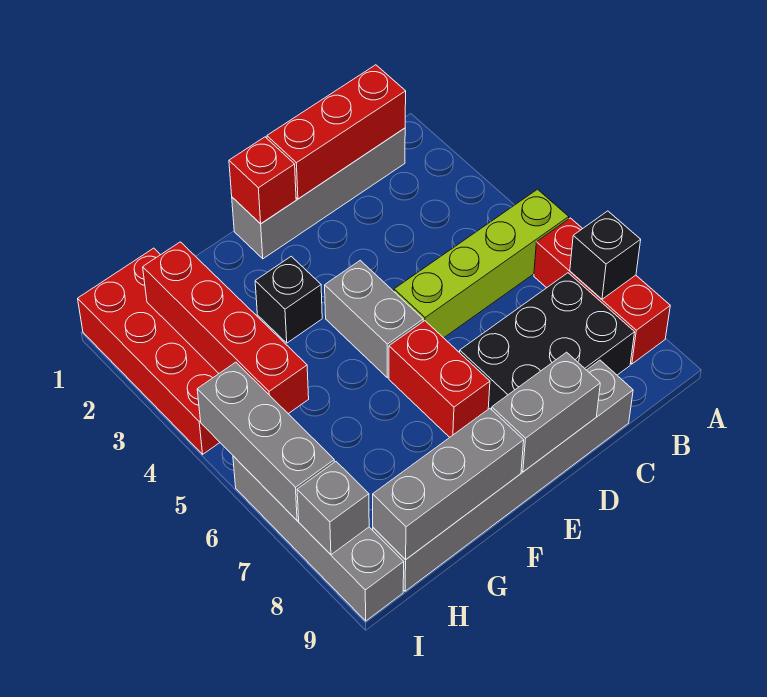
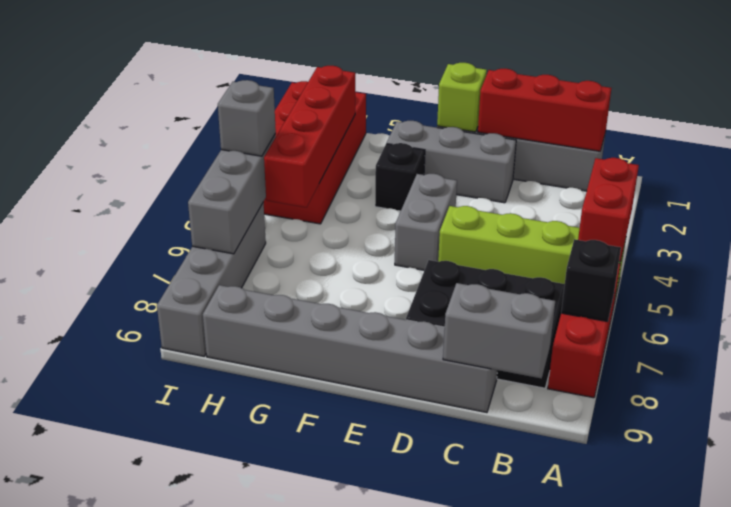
grey 1x2 brick [492,352,600,472] -> grey 1x2 brick moved to [443,283,555,378]
red 1x1 brick [229,137,296,224] -> lime 1x1 brick [437,63,487,132]
red 1x2 brick [389,321,490,437] -> red 1x2 brick moved to [578,158,639,262]
grey 1x3 brick [373,408,524,560] -> grey 1x3 brick moved to [387,121,516,203]
grey 1x1 brick [297,462,369,555] -> grey 1x1 brick moved to [218,80,276,156]

